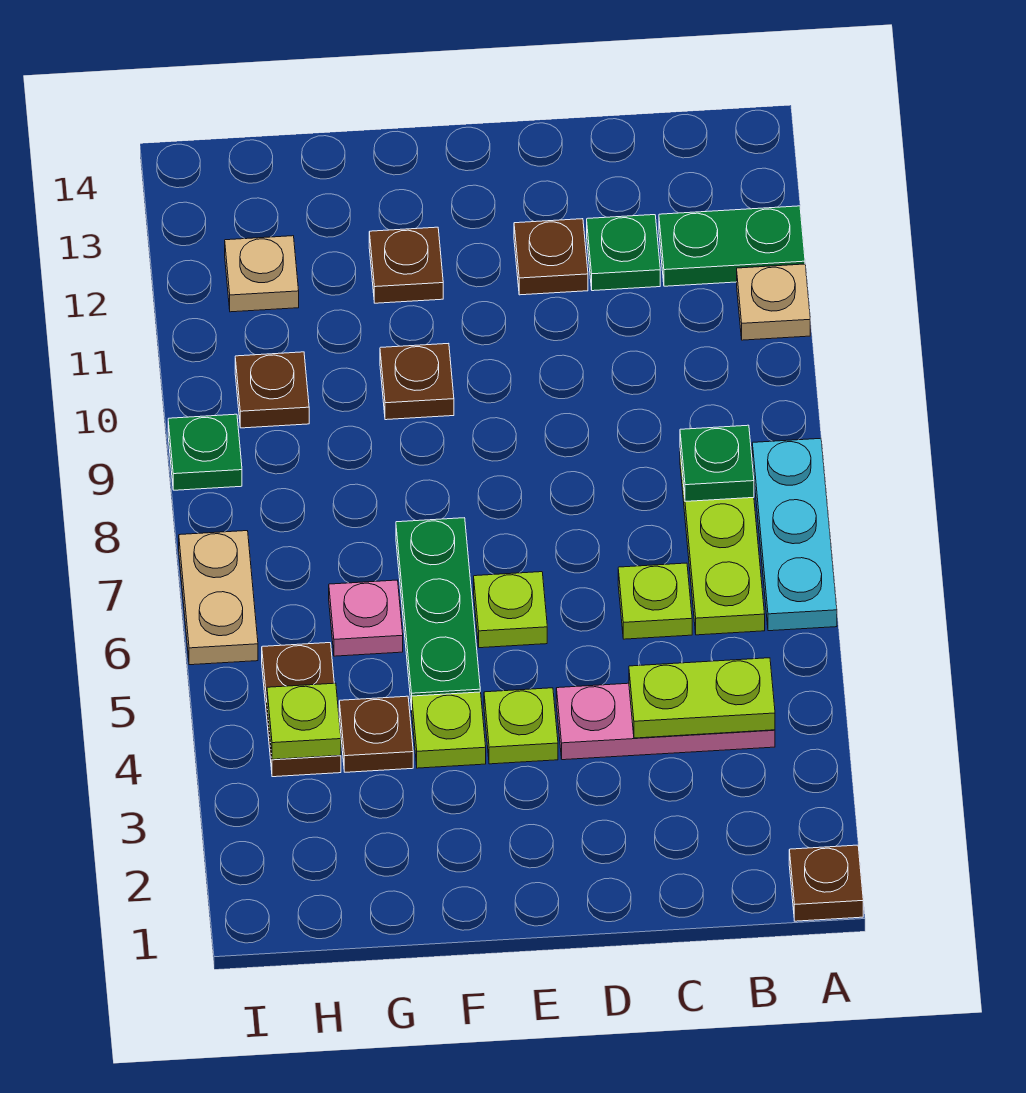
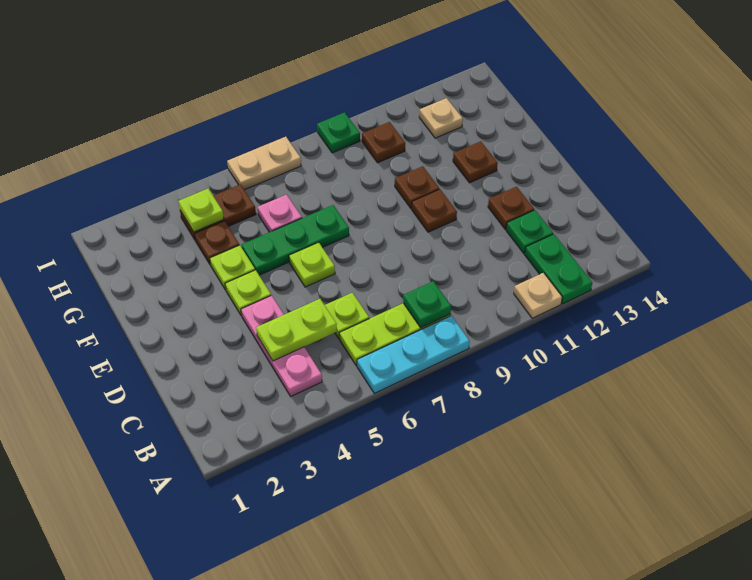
brown 1x1 plate [789,845,863,921] -> brown 1x1 plate moved to [412,189,457,232]
lime 1x2 plate [629,658,775,738] -> lime 1x2 plate turned to [256,299,337,361]

